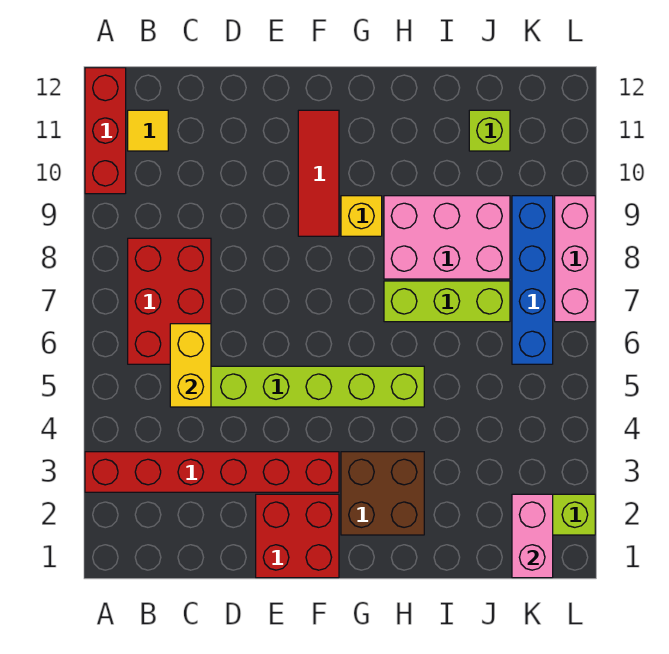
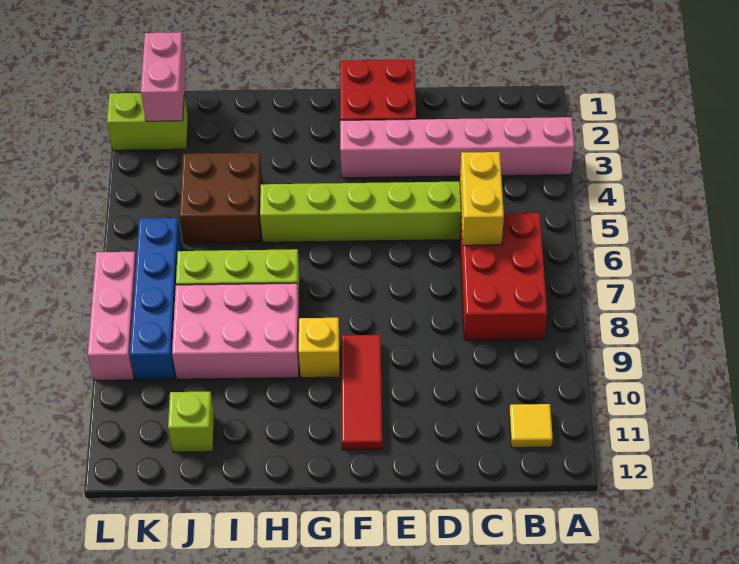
red 1x6 brick [85,452,339,492] -> pink 1x6 brick [340,117,575,178]
red 1x3 brick [85,68,126,194] -> none
brown 2x2 brick [341,452,424,535] -> brown 2x2 brick moved to [180,153,262,243]

